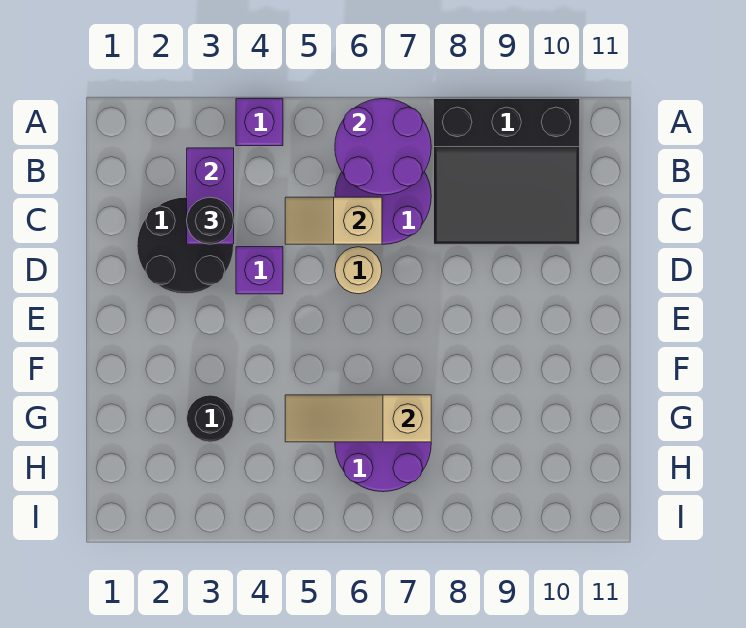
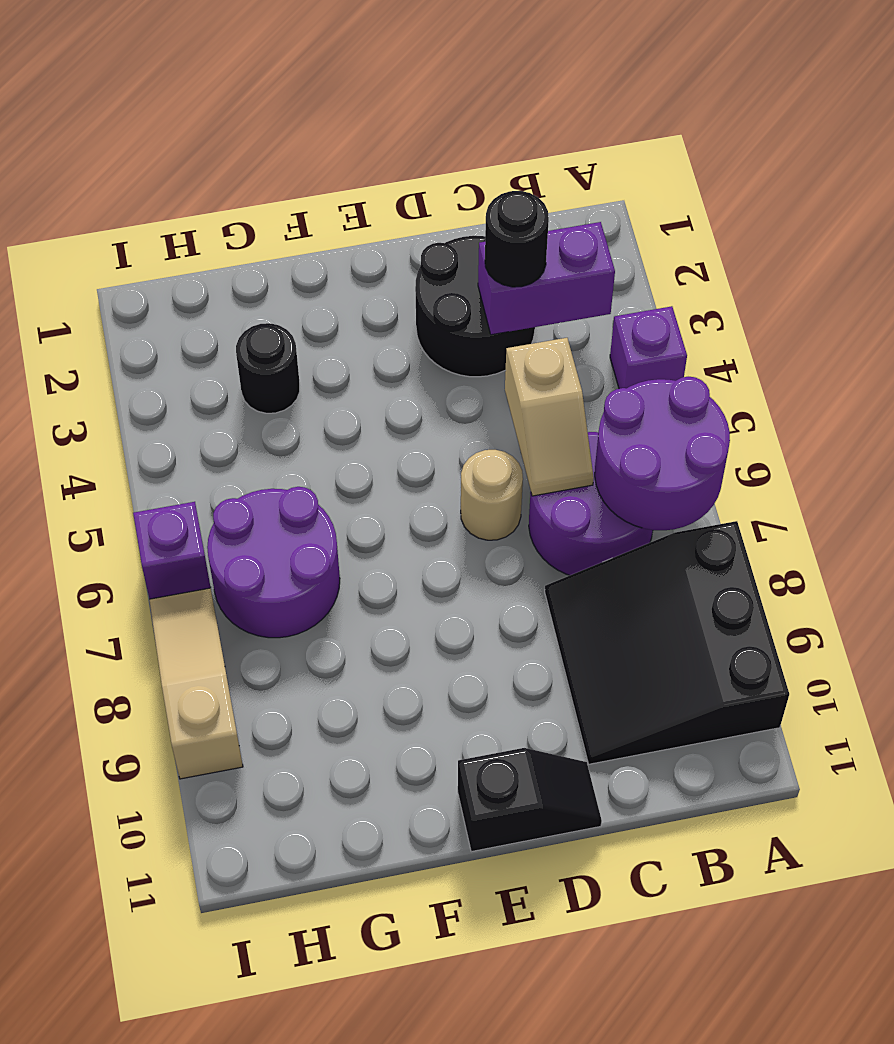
tan 1x2 slope [285,197,382,244] -> tan 1x2 slope turned to [505,338,594,496]
purple 1x1 brick [236,247,283,294] -> purple 1x1 brick moved to [133,502,211,599]
none -> black 1x2 slope [458,748,602,852]
tan 1x3 slope [285,395,431,442] -> tan 1x3 slope moved to [149,588,243,779]

